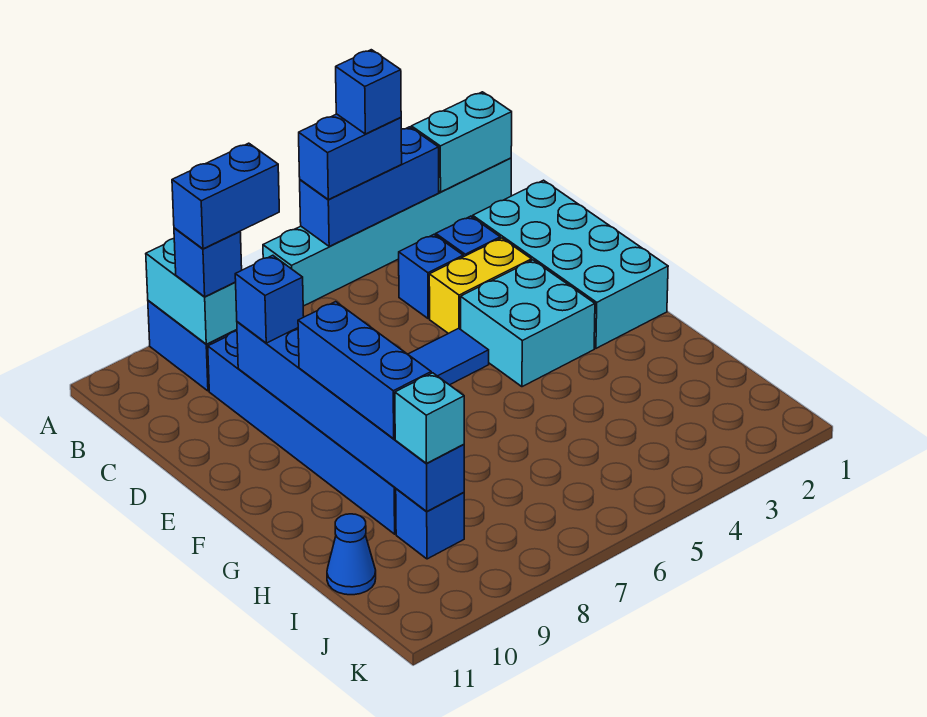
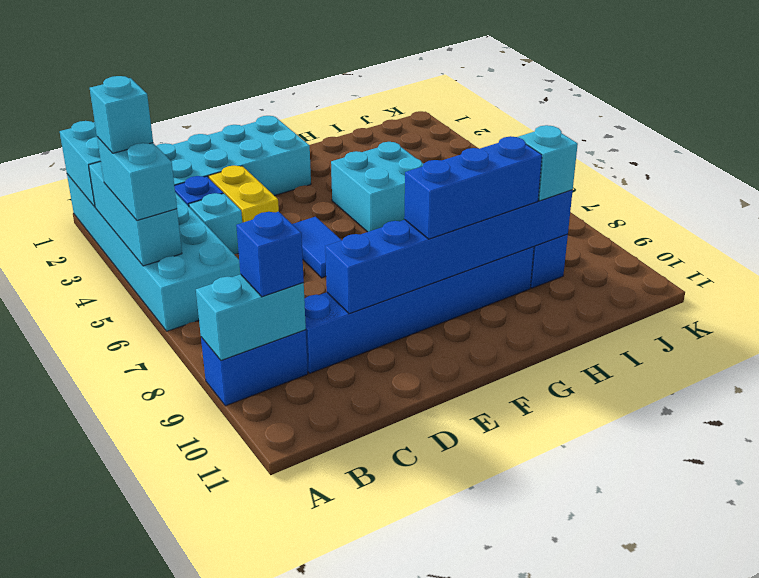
cyan 1x6 brick [263,158,511,306] -> cyan 2x6 brick [67,174,240,331]
blue 1x3 brick [300,127,439,246] -> cyan 1x3 brick [89,162,182,266]
blue 1x2 brick [299,114,402,200] -> cyan 1x2 brick [97,137,177,220]
blue 1x1 brick [336,50,401,134] -> cyan 1x1 brick [90,76,153,153]
blue 1x2 brick [172,143,279,249] -> none
blue 1x1 brick [399,235,463,318] -> cyan 1x1 brick [189,193,242,254]
blue 1x1 brick [235,255,304,343] -> none
cyan 2x2 brick [461,260,595,387] -> cyan 2x2 brick moved to [331,142,423,232]
blue 1x1 cone [327,514,376,595] -> none

